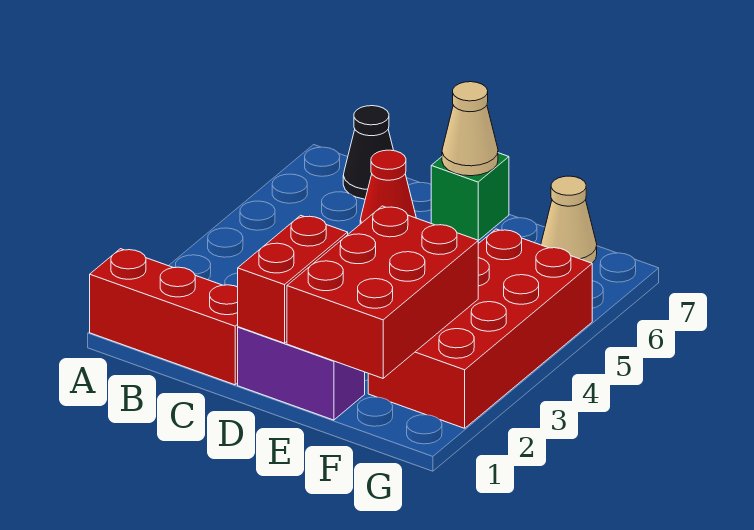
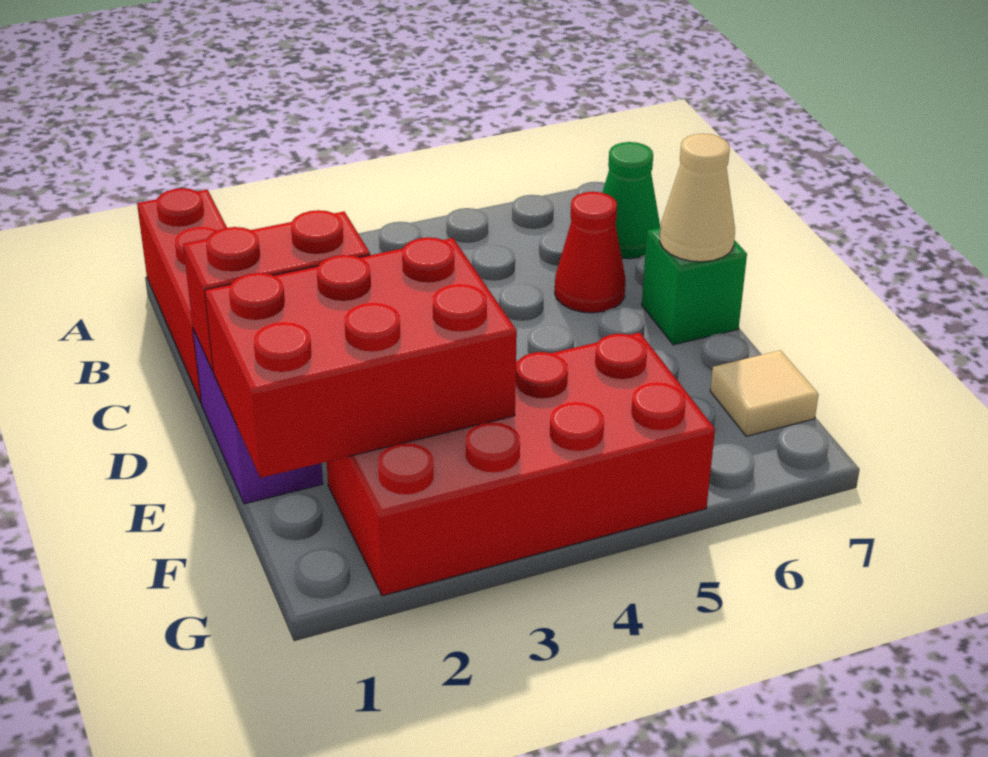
black 1x1 cone [343,106,394,199] -> green 1x1 cone [602,142,660,259]
tan 1x1 cone [541,176,597,263] -> tan 1x1 tile [710,350,819,436]

